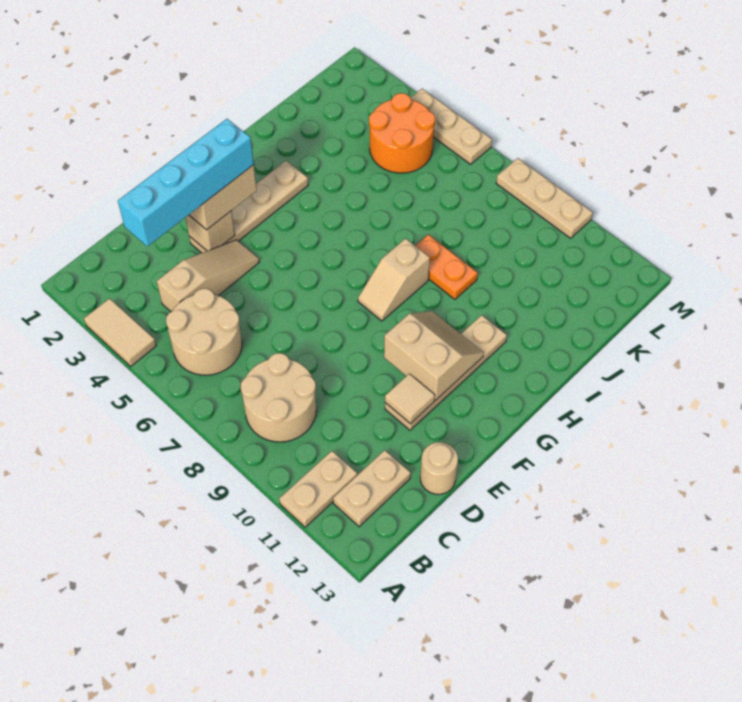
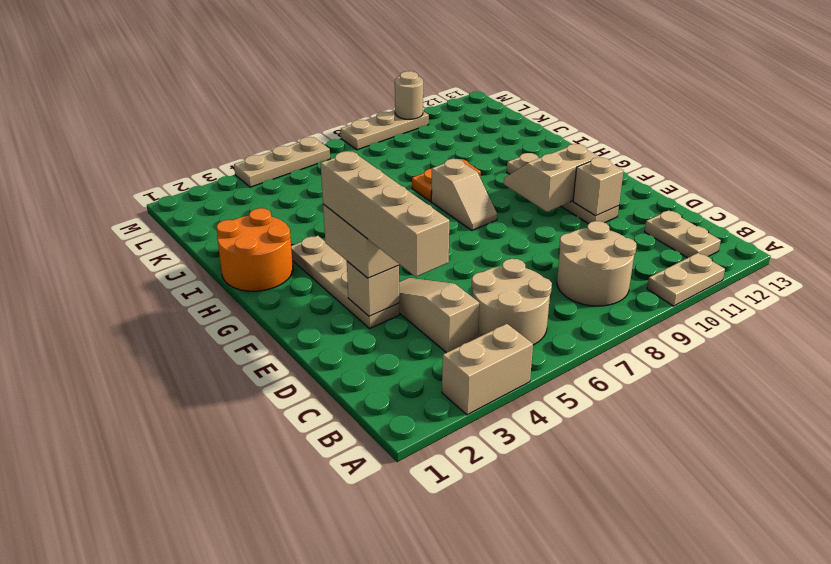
tan 1x2 tile [84,298,156,366] -> tan 1x2 brick [442,324,533,415]
tan 1x2 plate [279,451,357,527] -> tan 1x2 plate turned to [647,253,725,306]
cyan 1x4 brick [118,119,254,246] -> tan 1x4 brick [321,151,449,277]
tan 1x1 round brick [420,442,458,494] -> tan 1x1 round brick moved to [395,71,423,119]
tan 1x1 tile [385,374,435,424] -> tan 1x1 brick [573,157,624,216]
orange 2x2 round brick [369,93,435,173] -> orange 2x2 round brick moved to [216,208,293,291]

